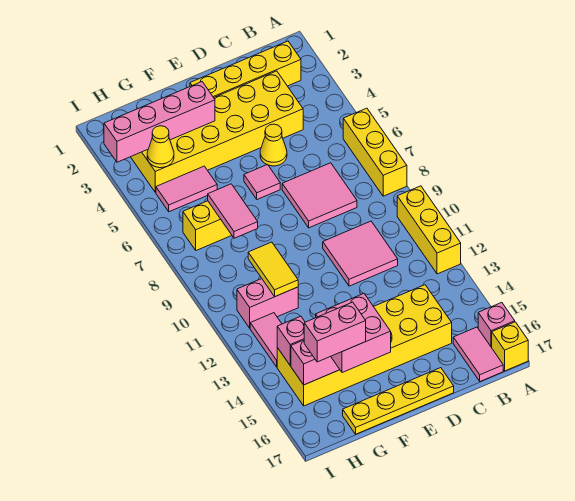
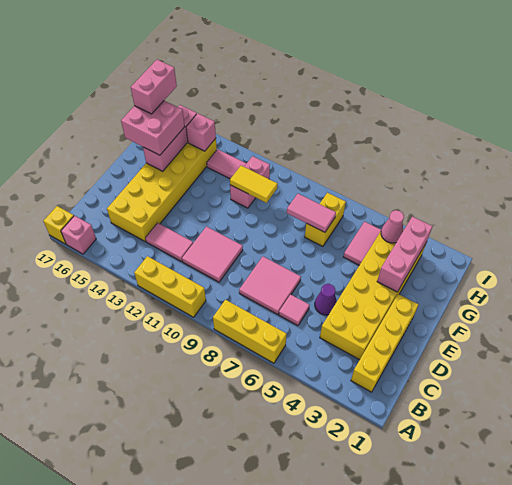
pink 1x2 tile [453,327,503,381] -> pink 1x2 tile moved to [145,223,193,262]
yellow 1x1 cone [260,124,287,166] -> purple 1x1 cone [315,284,337,315]
yellow 1x4 plate [343,368,454,434] -> none
pink 1x1 tile [244,165,280,199] -> pink 1x1 tile moved to [279,295,310,326]
pink 1x4 brick [104,82,215,162] -> pink 1x3 brick [377,217,433,292]
yellow 1x1 cone [147,126,174,168] -> pink 1x1 cone [381,210,404,243]

